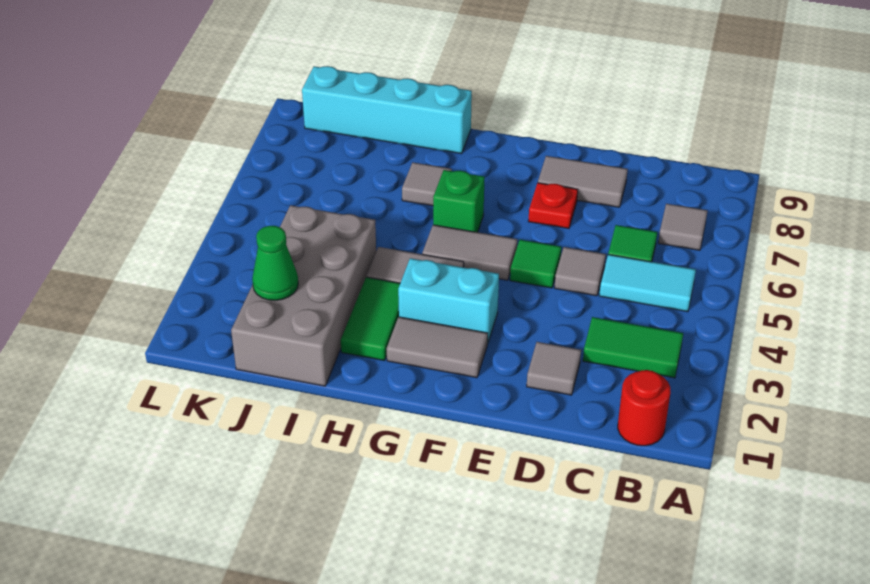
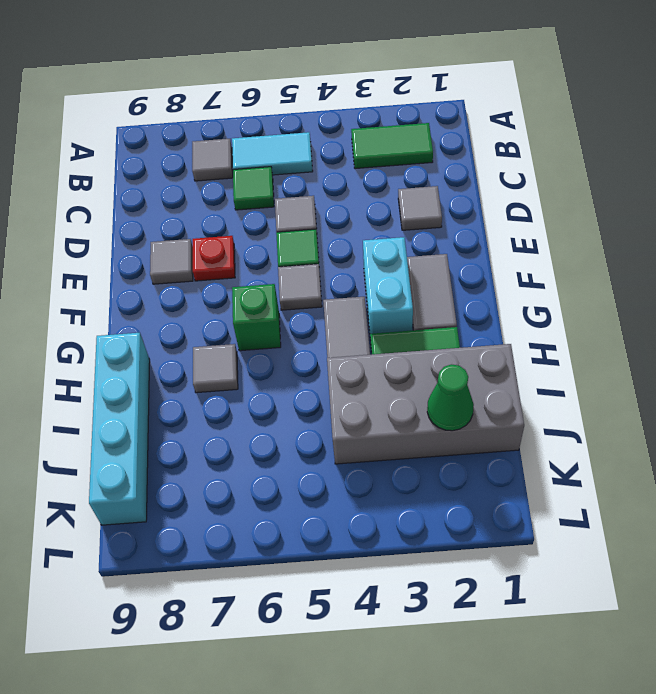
red 1x1 round brick [618,370,671,446] -> none
green 1x2 tile [583,317,683,378] -> green 1x2 tile turned to [351,123,433,169]
cyan 1x2 tile [599,255,696,312] -> cyan 1x2 tile turned to [232,132,313,175]
grey 1x2 tile [538,156,628,207] -> grey 1x1 tile [150,239,193,284]
grey 1x2 tile [422,225,517,280] -> grey 1x1 tile [278,264,322,310]

